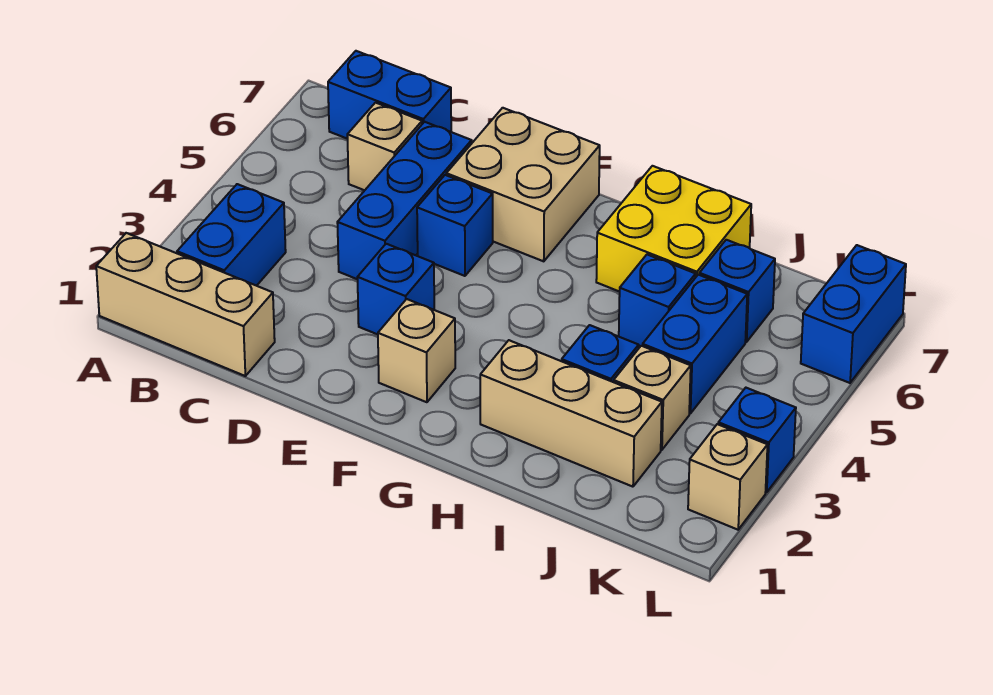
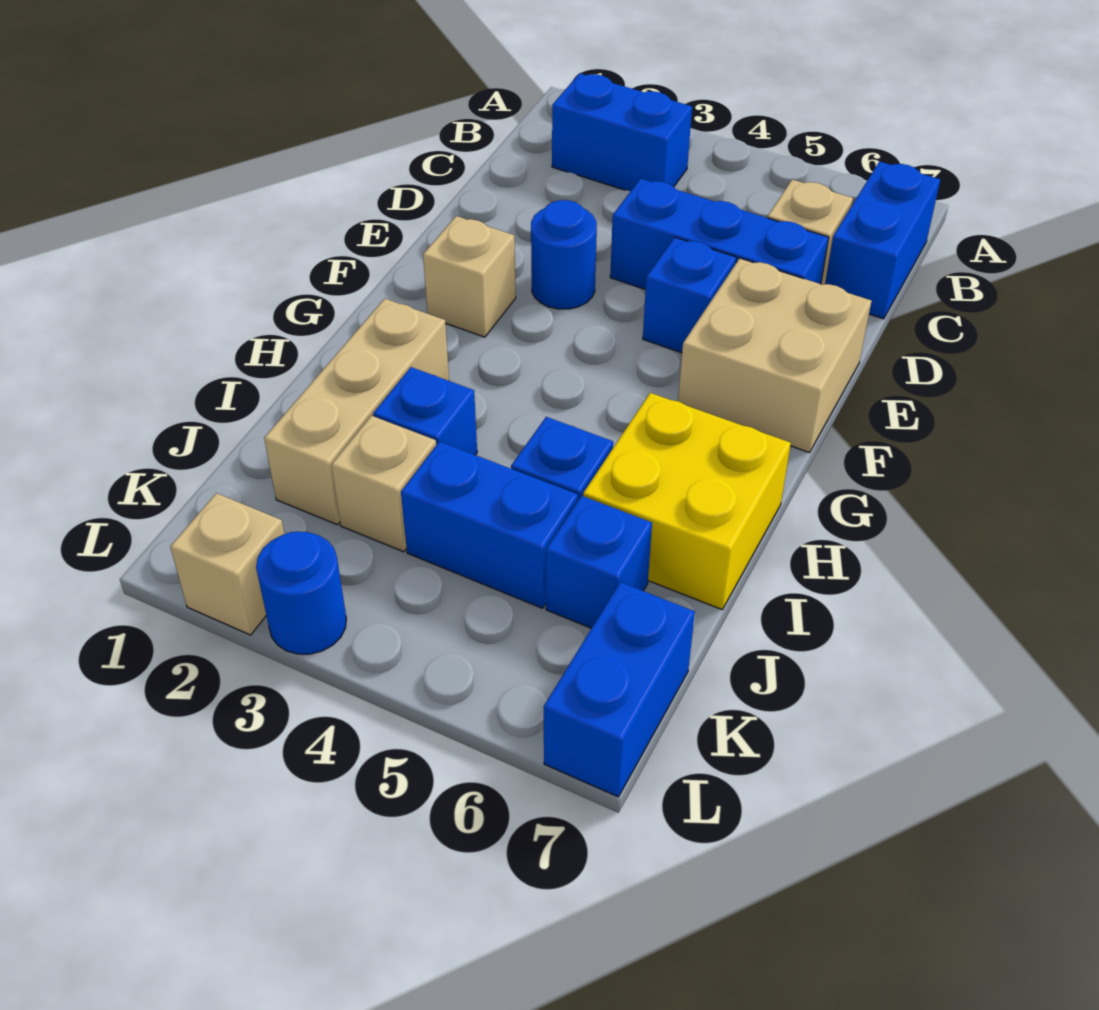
tan 1x3 brick [96,233,275,376] -> none
blue 1x1 brick [358,244,434,334] -> blue 1x1 round brick [531,200,597,309]
blue 1x1 brick [718,388,796,492] -> blue 1x1 round brick [256,532,346,654]
blue 1x2 brick [801,245,906,383] -> blue 1x2 brick turned to [544,582,695,797]

